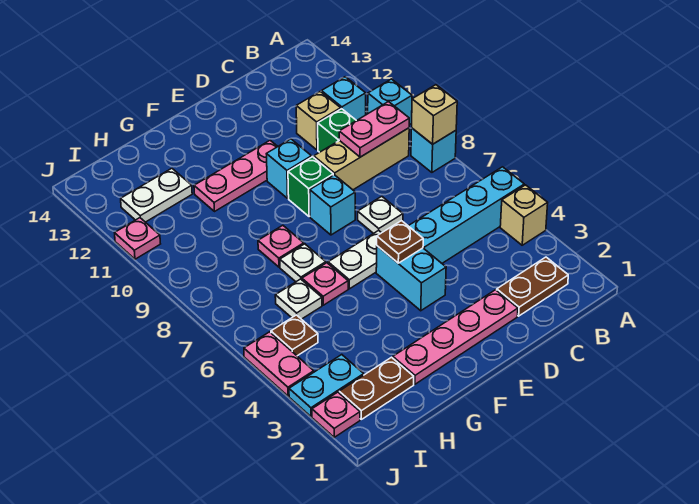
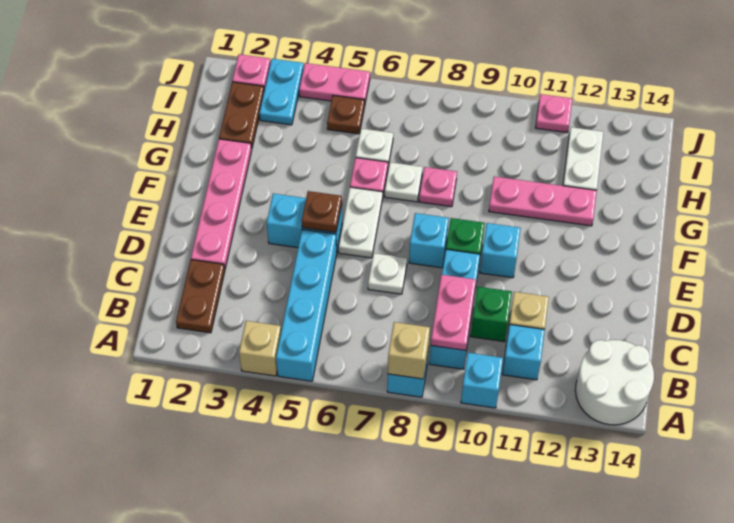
none -> white 2x2 round brick [575,340,654,425]
tan 1x3 brick [314,128,409,190] -> cyan 1x3 brick [429,249,480,369]
pink 1x3 plate [194,140,278,211] -> pink 1x3 plate turned to [489,176,597,226]

